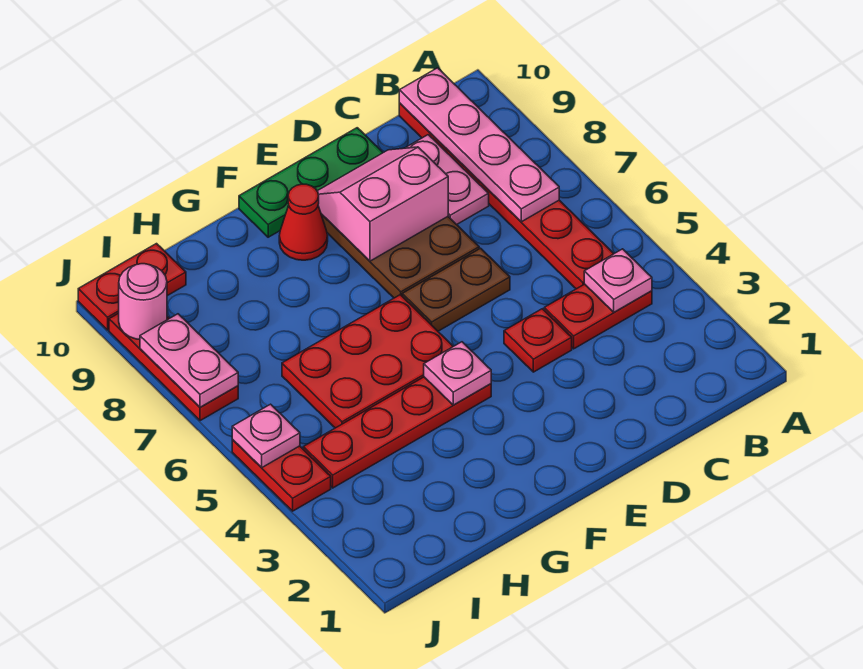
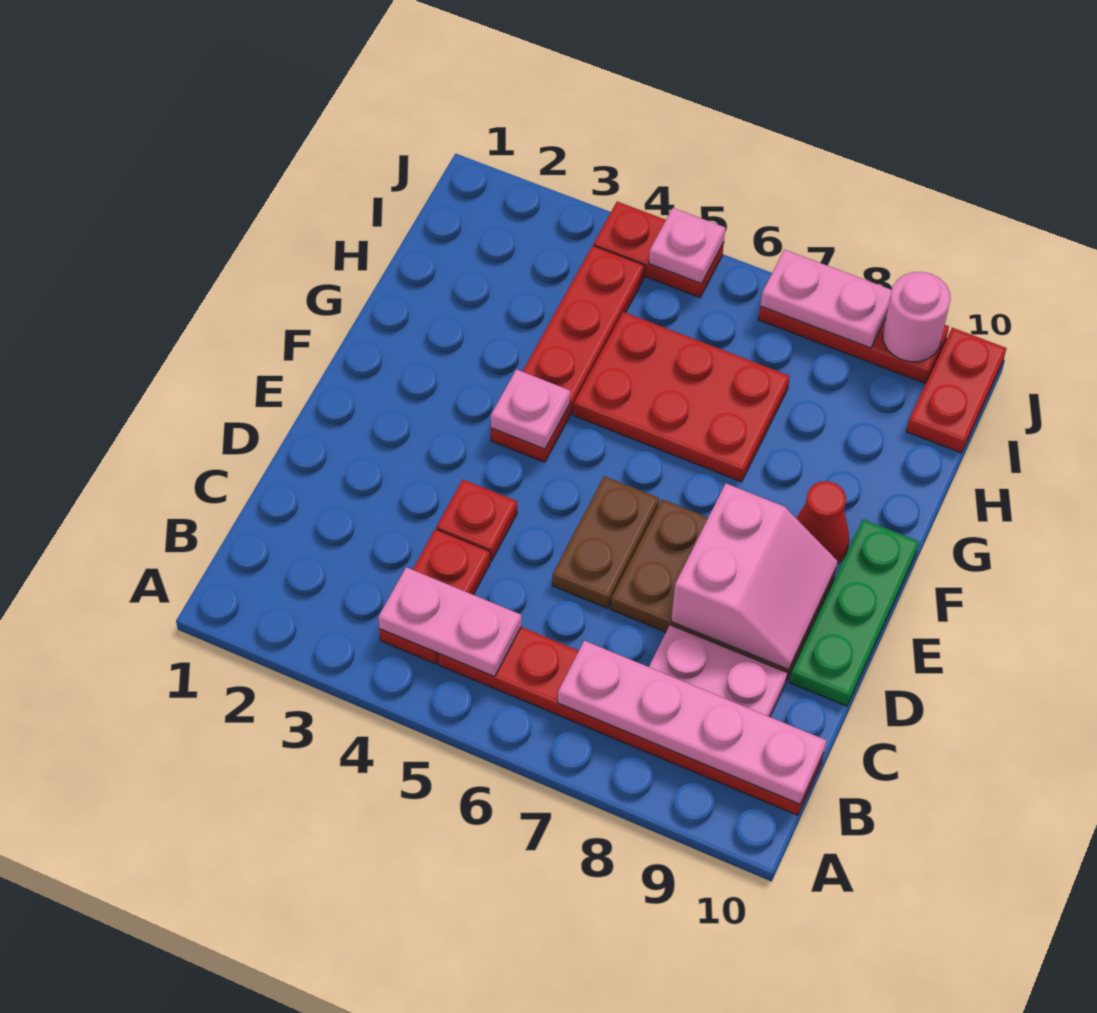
pink 1x1 plate [584,249,652,312] -> pink 1x2 plate [378,567,521,677]
red 2x3 plate [282,295,453,428] -> red 2x3 plate turned to [573,312,790,482]

